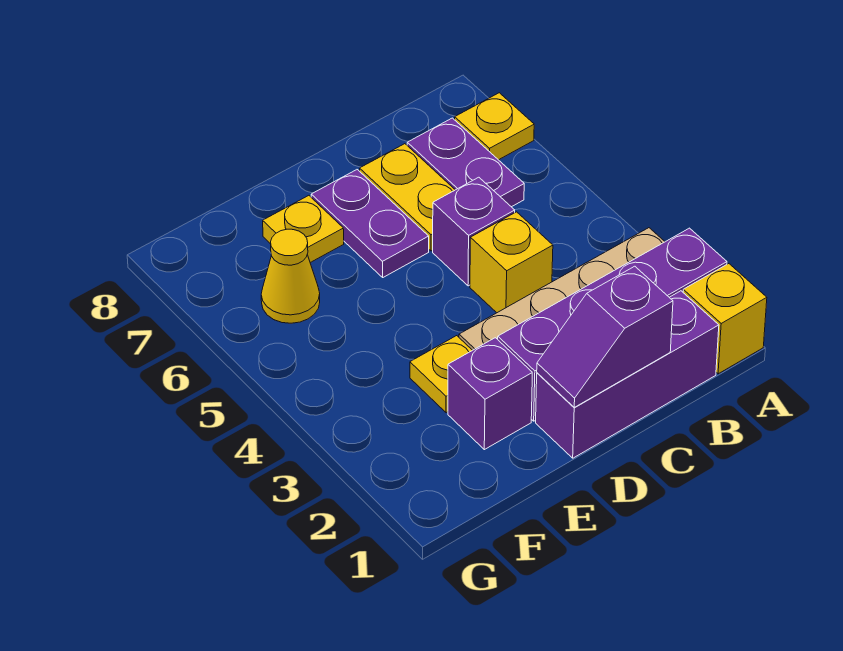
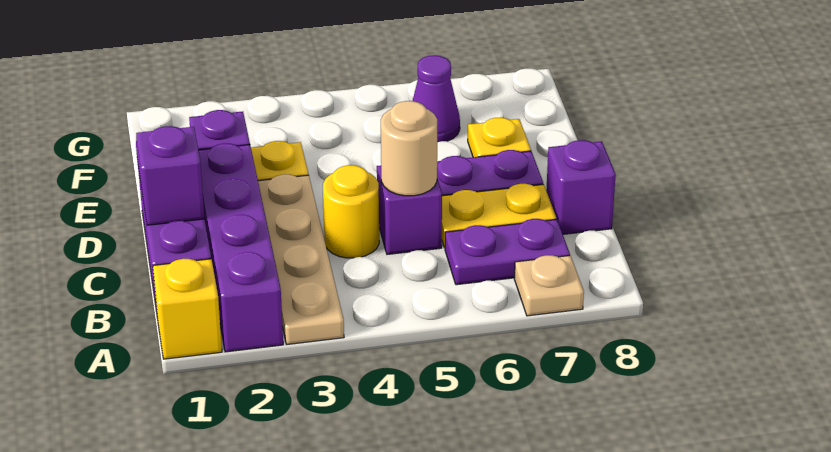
yellow 1x1 plate [455,93,534,160] -> tan 1x1 plate [514,255,584,316]
yellow 1x1 brick [470,212,553,313] -> yellow 1x1 round brick [323,165,379,258]
none -> tan 1x1 round brick [381,101,437,196]
none -> purple 1x1 brick [546,140,616,234]
yellow 1x1 cone [261,229,320,323] -> purple 1x1 cone [413,55,460,142]

